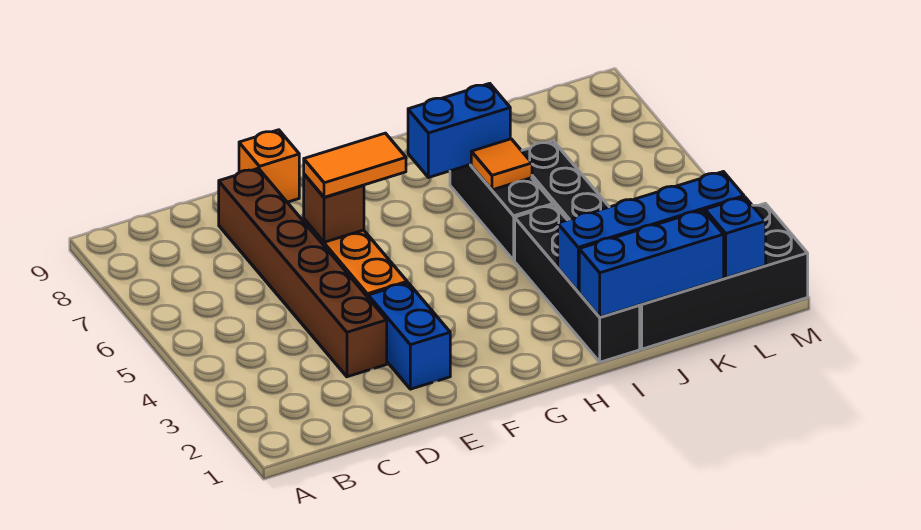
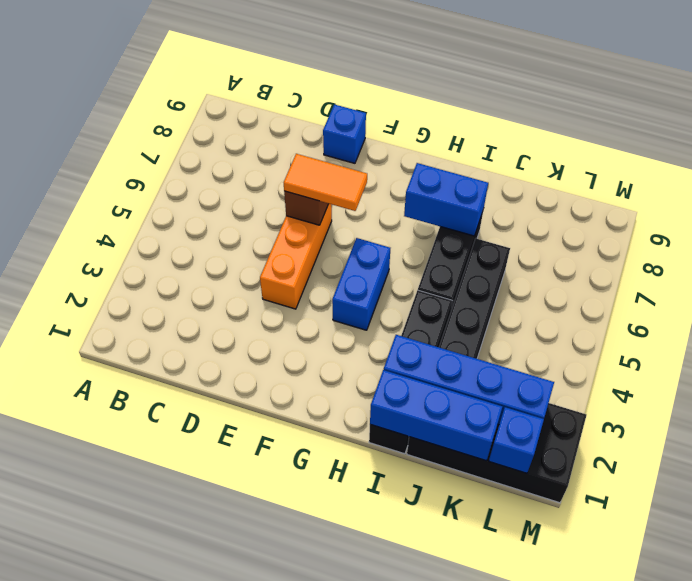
brown 1x6 brick [219,168,387,377] -> none
blue 1x2 brick [368,283,450,389] -> blue 1x2 brick moved to [332,238,390,330]
orange 1x1 brick [239,130,299,202] -> blue 1x1 brick [323,104,366,163]
orange 1x1 tile [471,139,532,190] -> none

